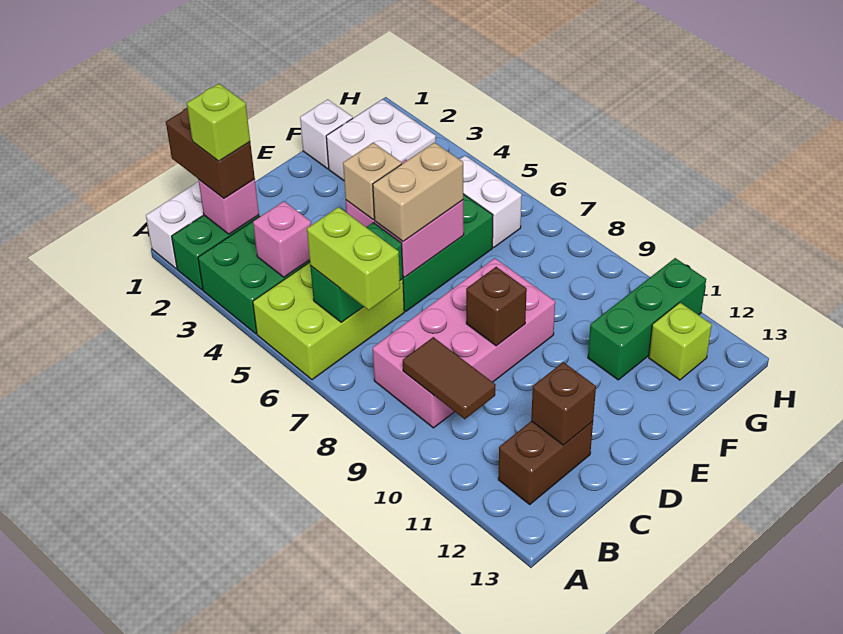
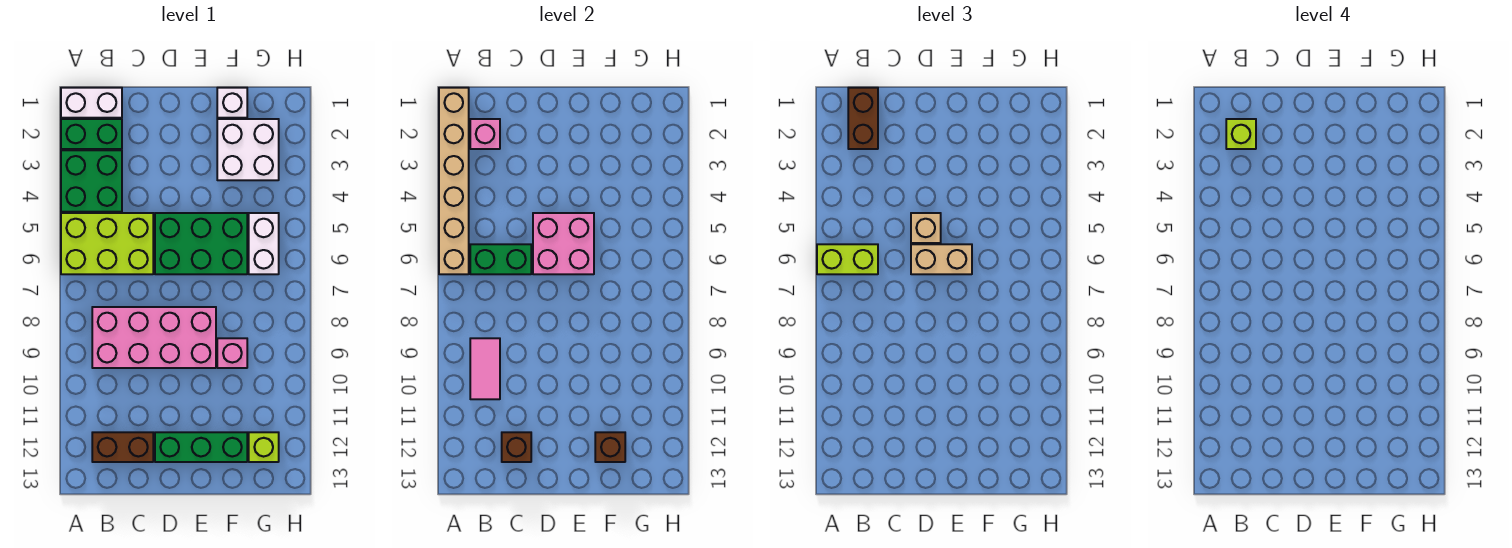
none -> tan 1x6 brick [439,88,469,274]
pink 1x1 brick [253,201,311,277] -> pink 1x1 brick moved to [217,338,247,368]
lime 1x2 brick [307,207,400,310] -> lime 1x2 brick turned to [817,244,878,274]
brown 1x2 tile [403,337,496,419] -> pink 1x2 tile [470,338,500,399]
brown 1x1 brick [466,267,527,346] -> brown 1x1 brick moved to [595,432,625,462]
green 1x3 brick [588,258,706,380] -> green 1x3 brick moved to [155,432,247,462]

